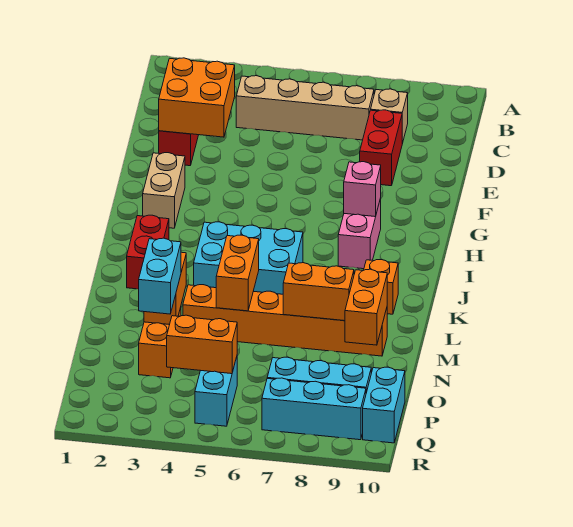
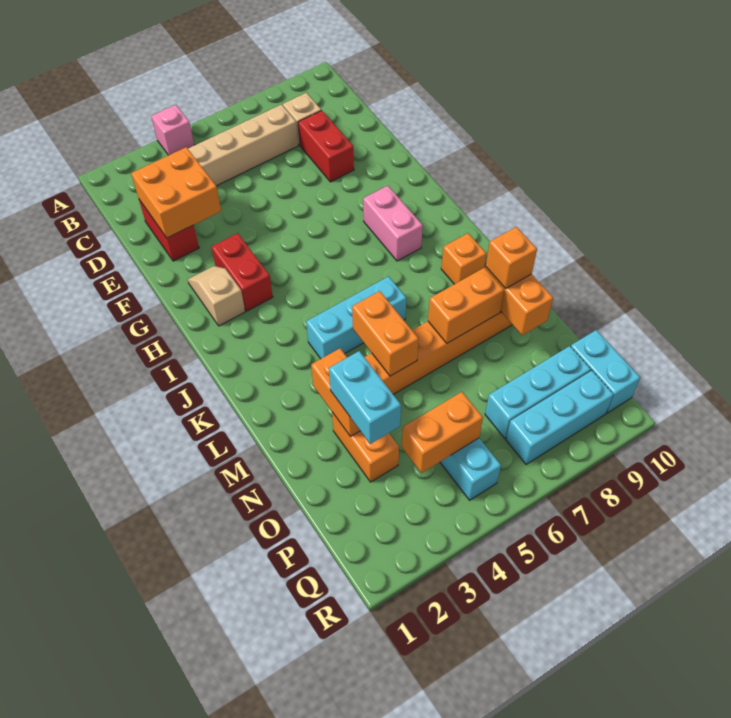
tan 1x2 brick [143,153,185,228] -> tan 1x2 slope [188,266,245,326]
pink 1x1 brick [344,162,381,217] -> pink 1x1 brick moved to [151,105,194,155]
red 1x2 brick [127,215,169,289] -> red 1x2 brick moved to [211,233,273,311]
cyan 2x3 brick [194,222,303,294] -> cyan 1x3 brick [306,276,406,359]
none -> orange 1x1 brick [486,227,537,289]

